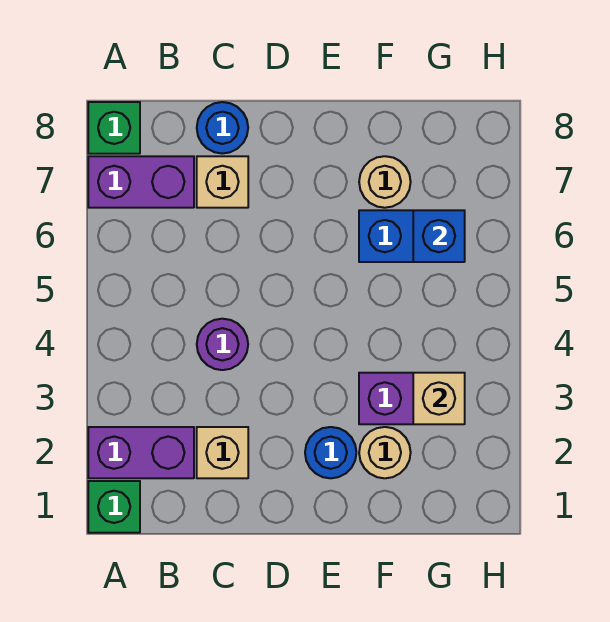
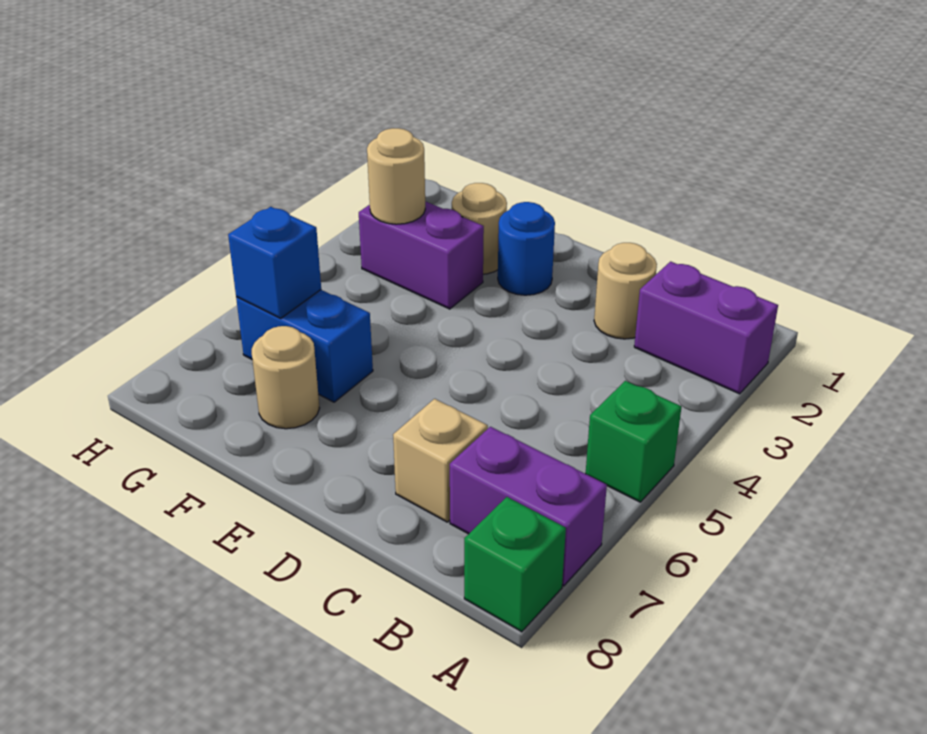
green 1x1 brick [88,481,140,533] -> green 1x1 brick moved to [586,381,681,502]
tan 1x1 brick [197,427,248,478] -> tan 1x1 round brick [594,243,657,339]
purple 1x1 round brick [197,319,248,370] -> none
blue 1x1 round brick [197,102,248,154] -> none
tan 1x1 brick [413,373,465,424] -> tan 1x1 round brick [367,128,425,224]

